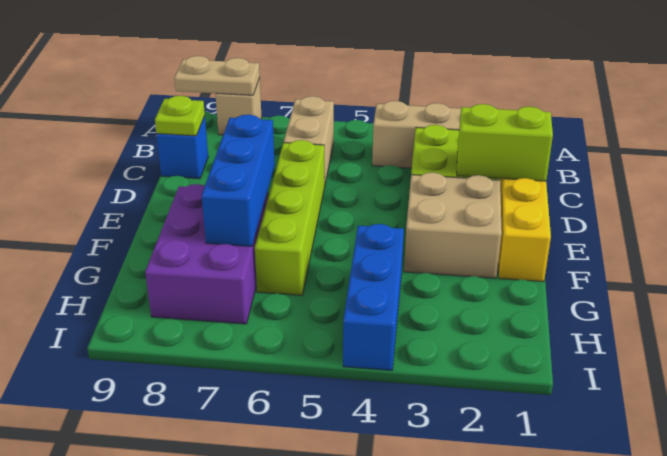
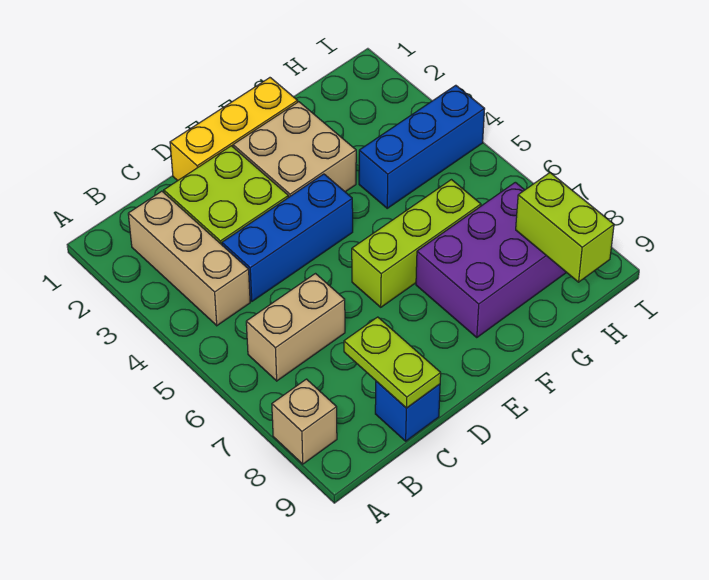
tan 1x2 plate [174,56,260,95] -> none
lime 1x1 plate [155,96,205,136] -> lime 1x2 plate [344,317,441,408]
lime 1x2 brick [457,104,553,181] -> lime 1x2 brick moved to [516,173,614,282]
lime 1x4 brick [255,140,325,295] -> lime 1x3 brick [352,180,481,307]
blue 1x3 brick [202,115,275,246] -> blue 1x3 brick moved to [222,174,353,301]

